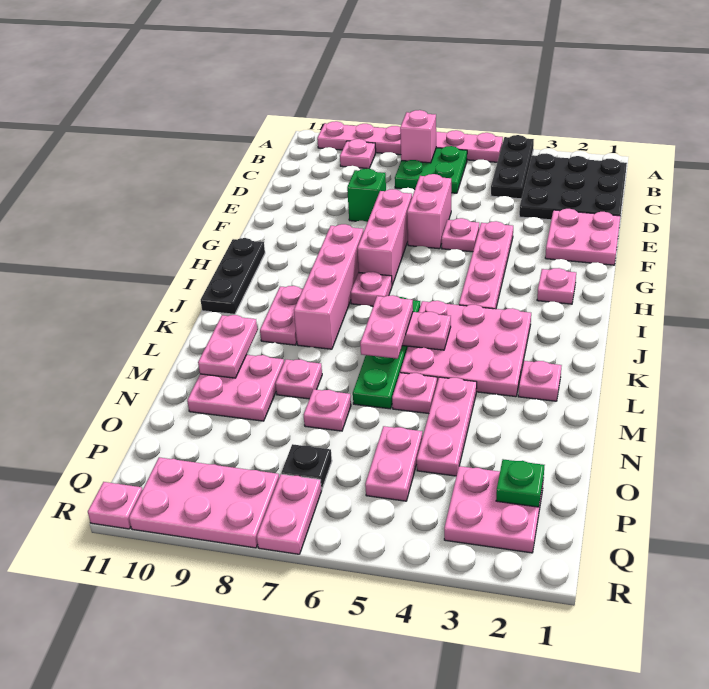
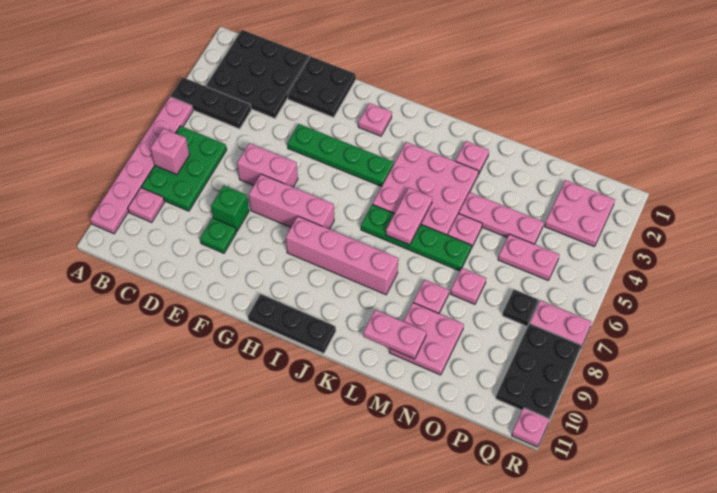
green 2x2 plate [395,146,467,193] -> green 2x3 plate [141,126,227,211]
pink 2x2 plate [545,209,620,265] -> black 2x2 plate [288,56,356,117]
pink 1x4 plate [459,221,513,309] -> green 1x4 plate [287,124,394,187]
pink 1x1 plate [442,218,479,252] -> none
pink 1x1 plate [351,272,392,306] -> none
pink 1x2 plate [260,286,303,345] -> none
pink 1x2 plate [360,295,413,359] -> none
green 1x1 plate [496,459,544,507] -> green 1x1 plate moved to [200,218,236,253]
pink 2x3 plate [129,457,279,548] -> black 2x3 plate [496,324,582,419]

